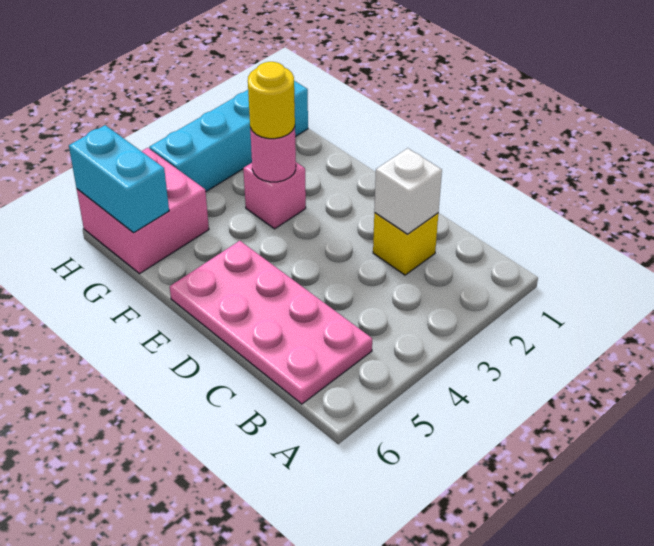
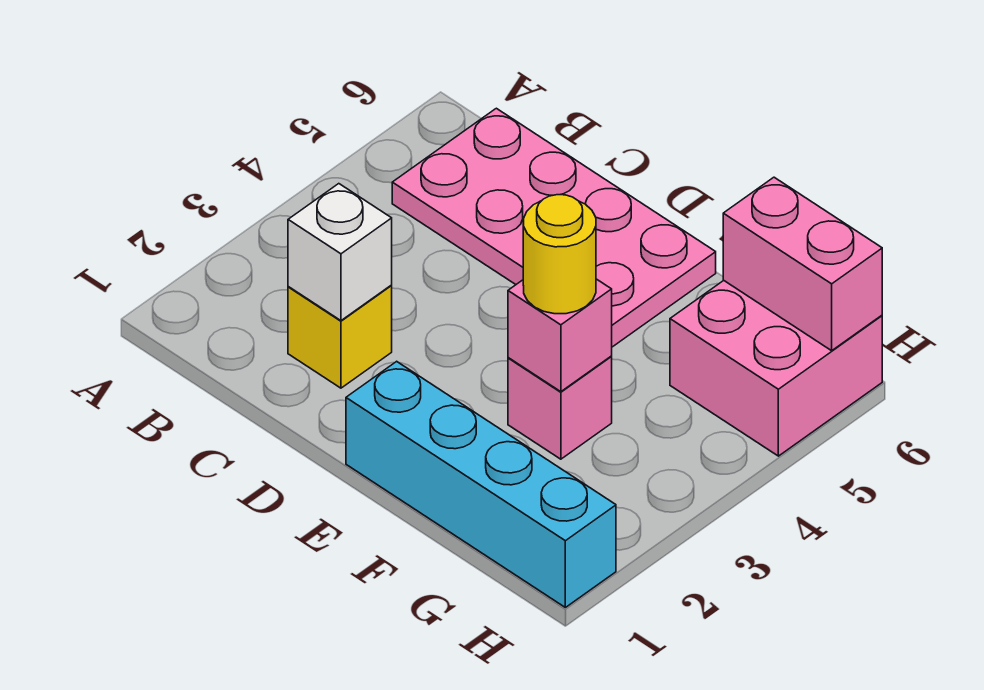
pink 1x1 round brick [250,127,296,182] -> pink 1x1 brick [508,279,612,392]
cyan 1x2 brick [69,125,169,233] -> pink 1x2 brick [723,177,882,351]
cyan 1x4 brick [149,81,308,191] -> cyan 1x4 brick turned to [346,361,616,607]

